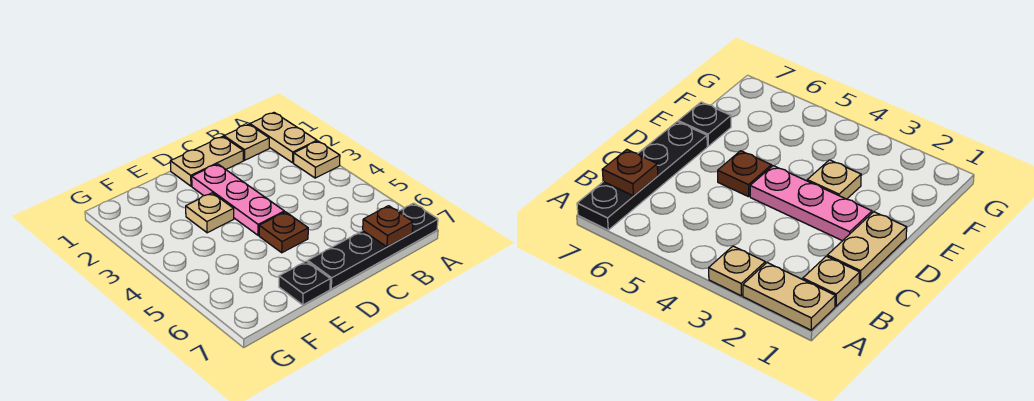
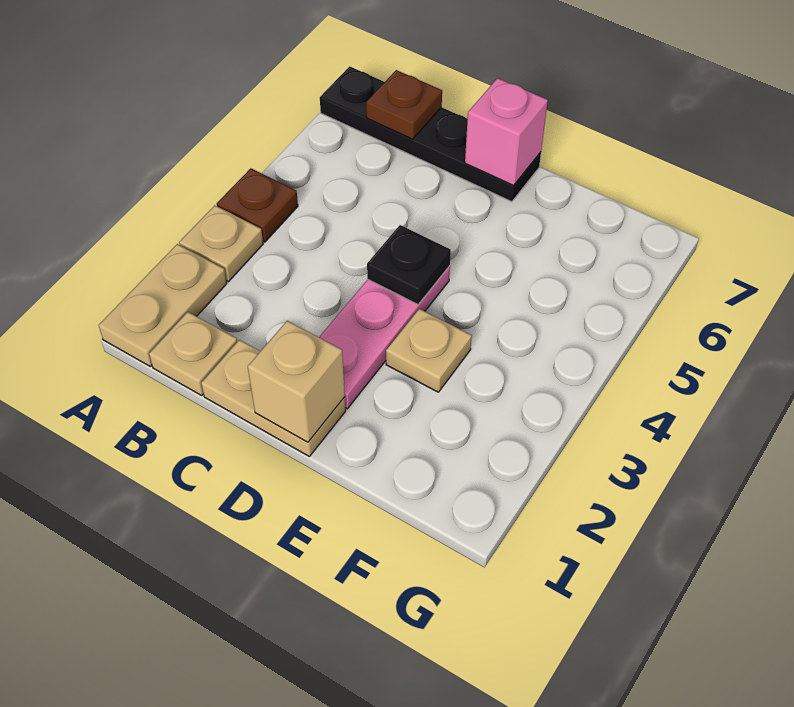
none -> tan 1x1 brick [248,321,345,442]
brown 1x1 plate [259,212,308,253] -> brown 1x1 plate moved to [217,168,298,242]
none -> pink 1x1 brick [465,78,548,185]
black 1x1 plate [279,261,330,305] -> black 1x1 plate moved to [367,225,451,304]

